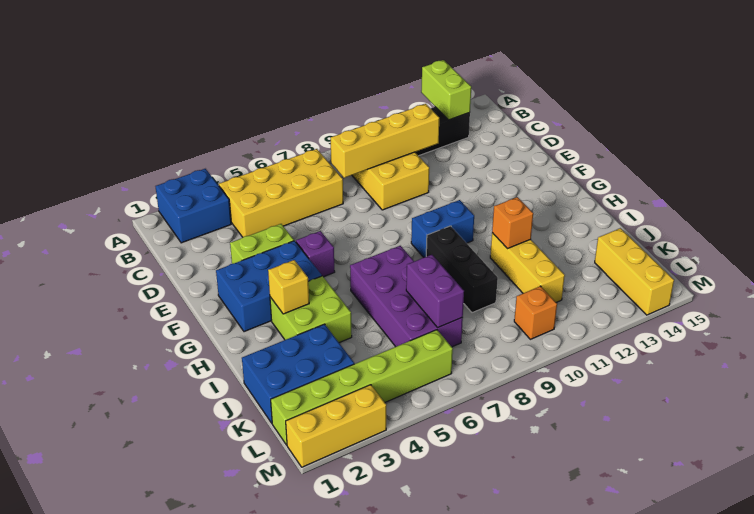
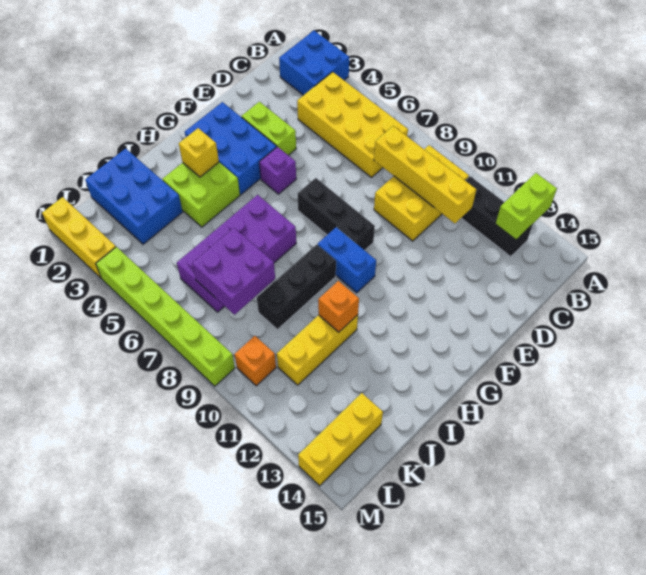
none -> black 1x3 brick [298,178,375,250]
purple 1x2 brick [406,255,464,327] -> purple 2x2 brick [192,228,275,315]
lime 1x6 brick [271,330,453,445] -> lime 1x6 brick moved to [96,247,235,386]

